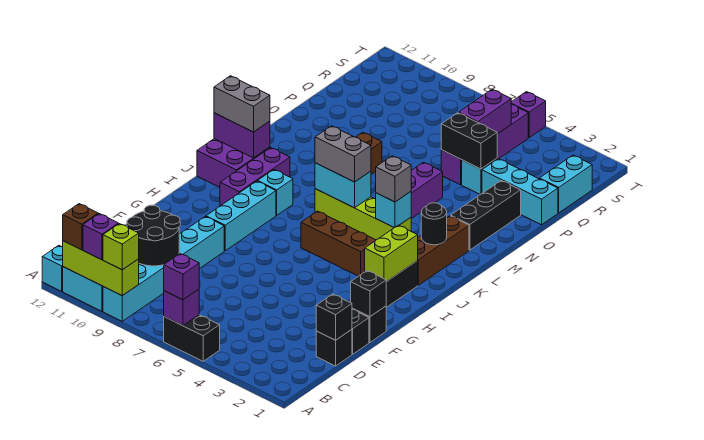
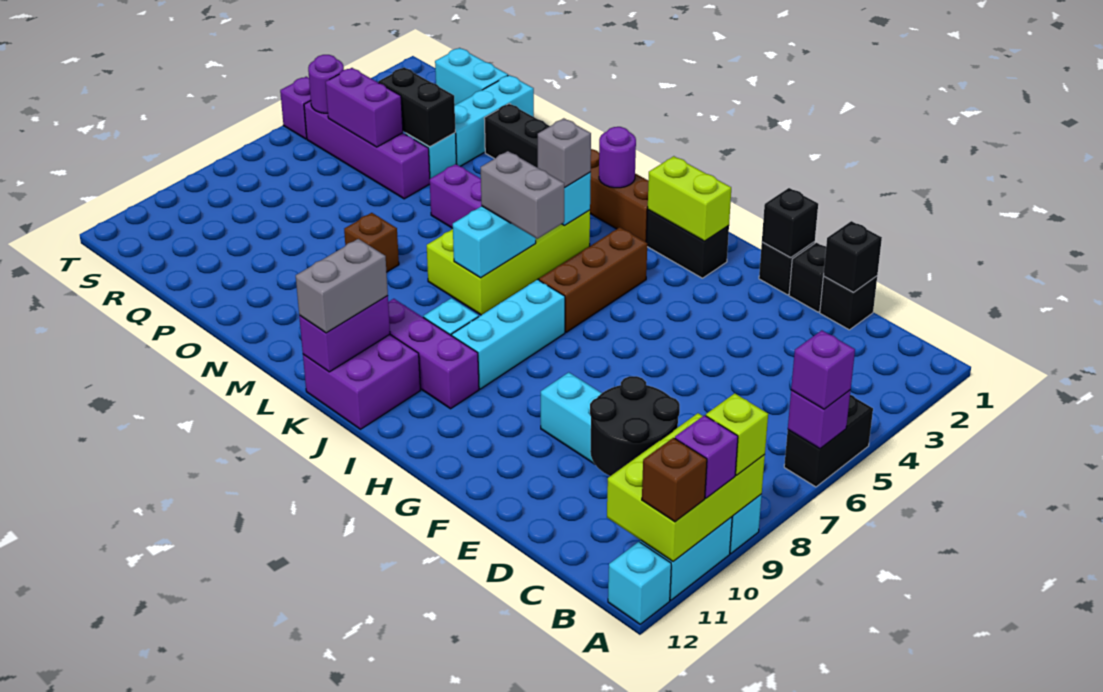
lime 1x3 brick [63,241,139,296] -> lime 2x3 brick [607,413,765,561]
cyan 1x3 brick [206,181,276,251] -> cyan 1x3 brick turned to [452,280,565,389]
black 1x1 round brick [421,203,447,245] -> purple 1x1 round brick [599,127,636,188]
lime 1x4 brick [315,189,411,240] -> lime 2x4 brick [427,210,590,315]
grey 1x2 brick [315,126,371,182] -> grey 1x2 brick turned to [481,151,564,239]
black 1x2 brick [441,113,497,169] -> black 1x2 brick turned to [378,67,455,147]
none -> purple 1x1 round brick [308,55,344,113]

